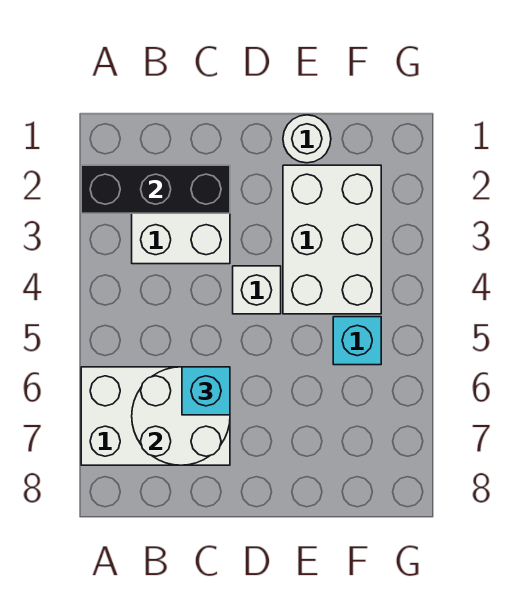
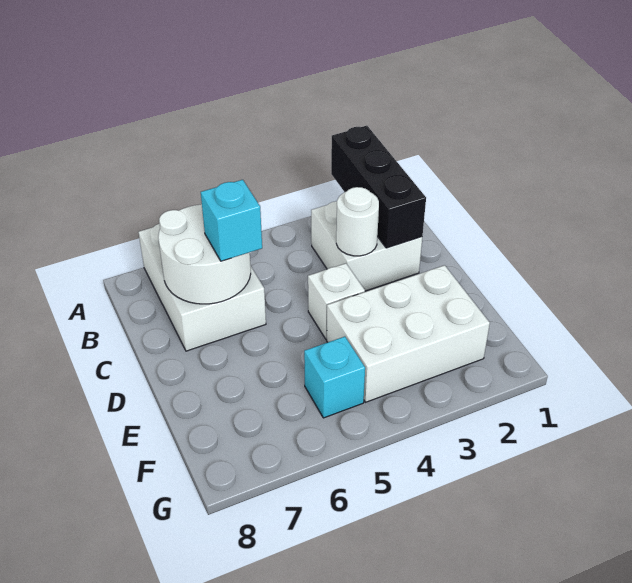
white 1x1 round brick [283,115,331,163] -> white 1x1 round brick moved to [336,187,379,256]

